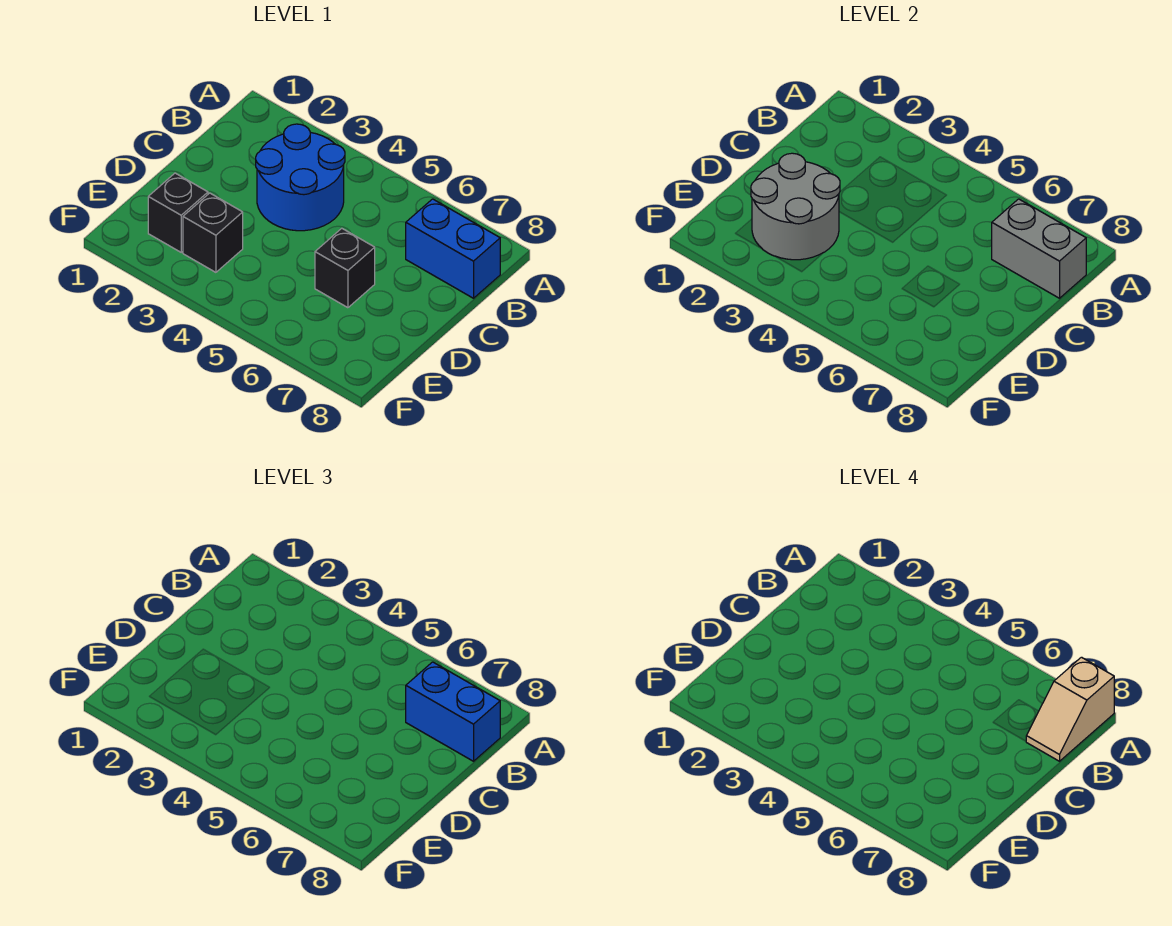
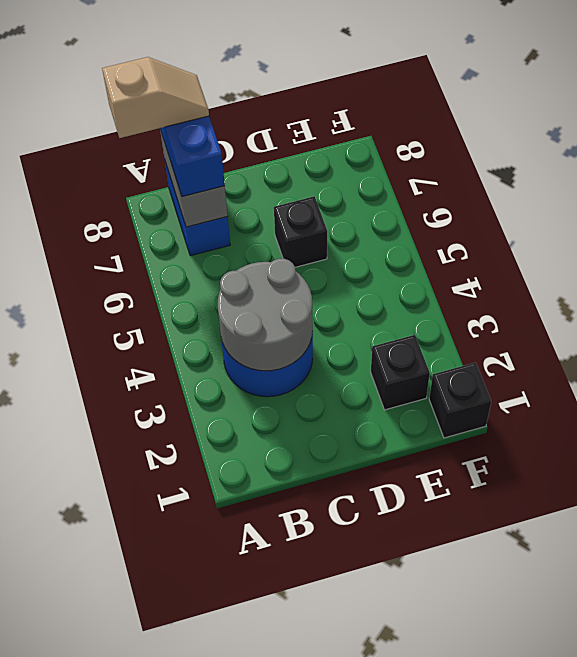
grey 2x2 round brick [751,153,840,260] -> grey 2x2 round brick moved to [218,258,313,371]
black 1x1 brick [183,193,243,272] -> black 1x1 brick moved to [429,363,491,438]

